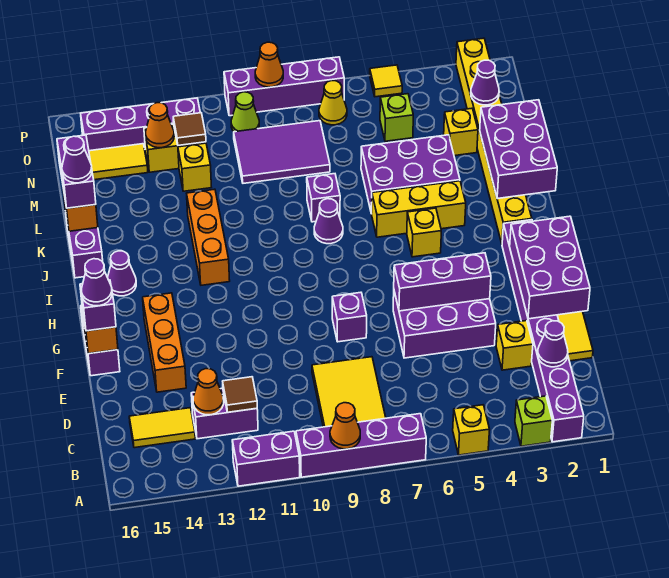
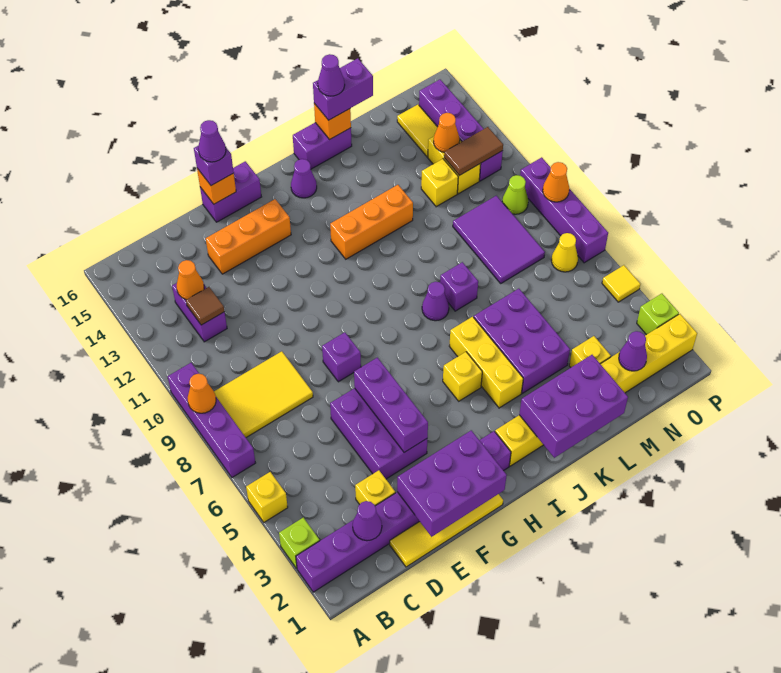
purple 1x2 brick [232,431,300,486] -> none
yellow 1x2 tile [129,408,195,448] -> none
lime 1x1 brick [380,94,413,141] -> lime 1x1 brick moved to [637,294,679,335]
brown 1x1 tile [173,113,206,145] -> brown 1x2 tile [444,127,503,176]

